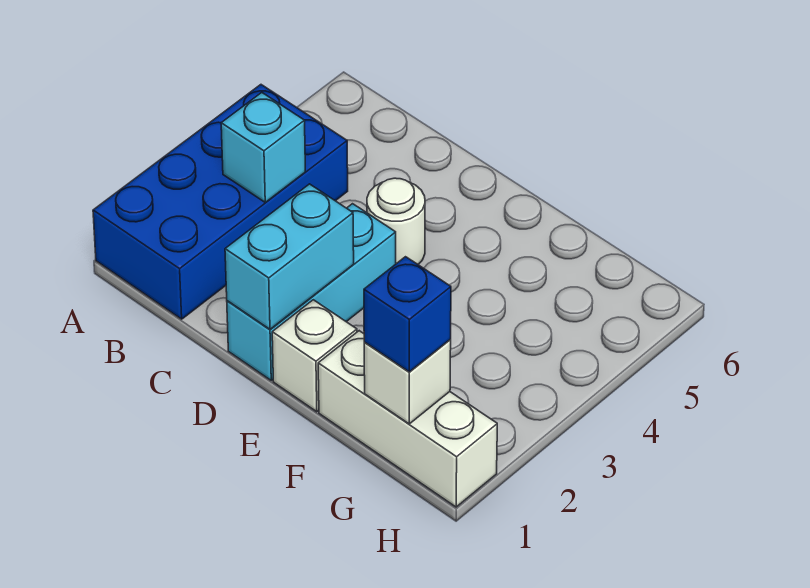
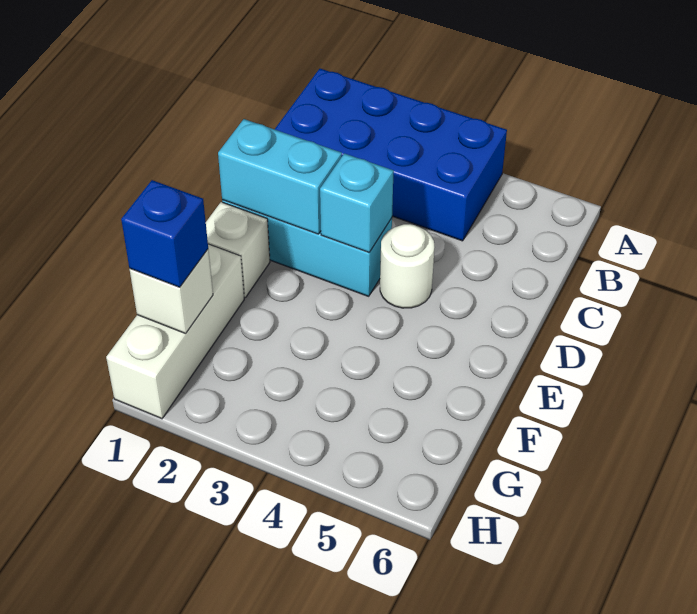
cyan 1x1 brick [221,93,305,203] -> cyan 1x1 brick moved to [320,153,394,252]

